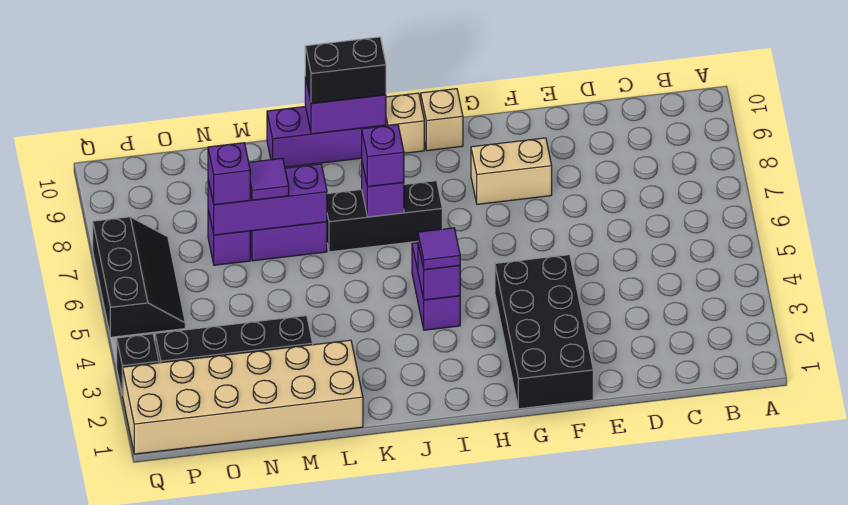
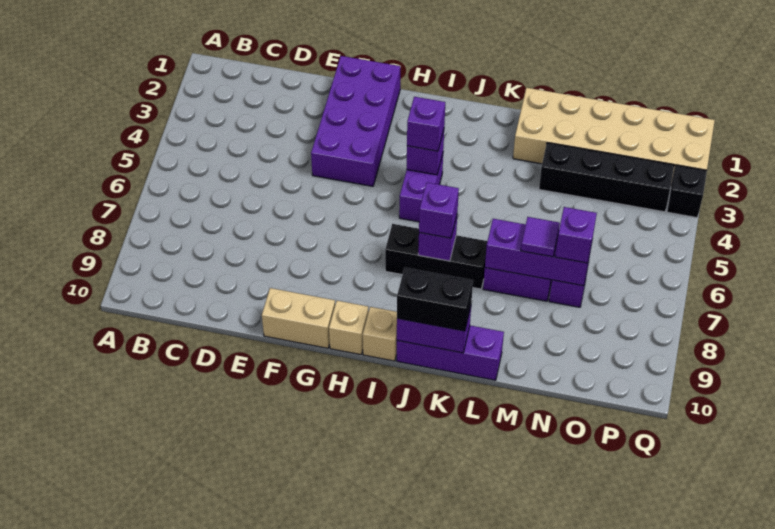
black 2x4 brick [495,255,593,409] -> purple 2x4 brick [311,56,400,186]
tan 1x2 brick [471,138,552,204] -> tan 1x2 brick moved to [262,288,335,348]
purple 1x1 tile [418,228,460,270] -> purple 1x1 brick [407,97,445,151]
black 2x3 slope [93,217,185,337] -> none

